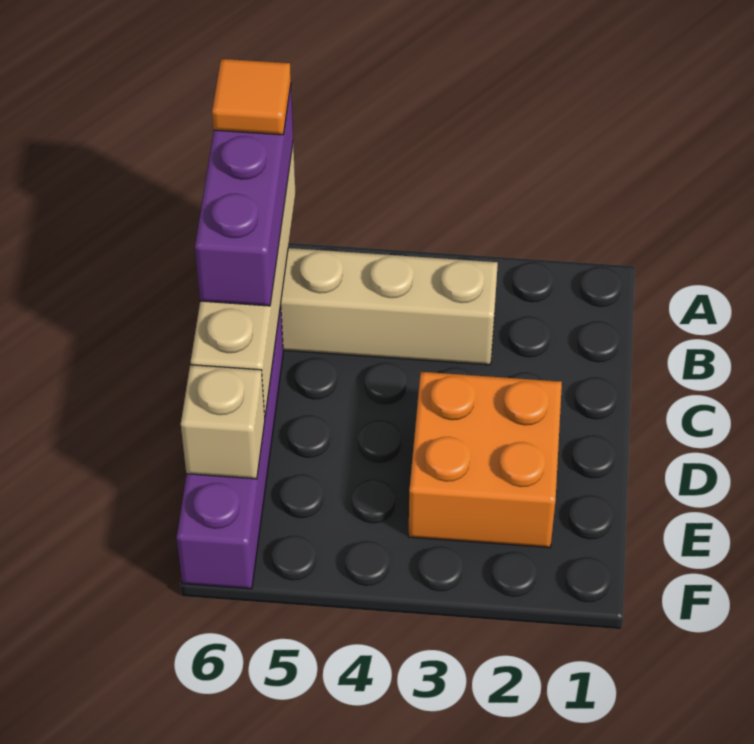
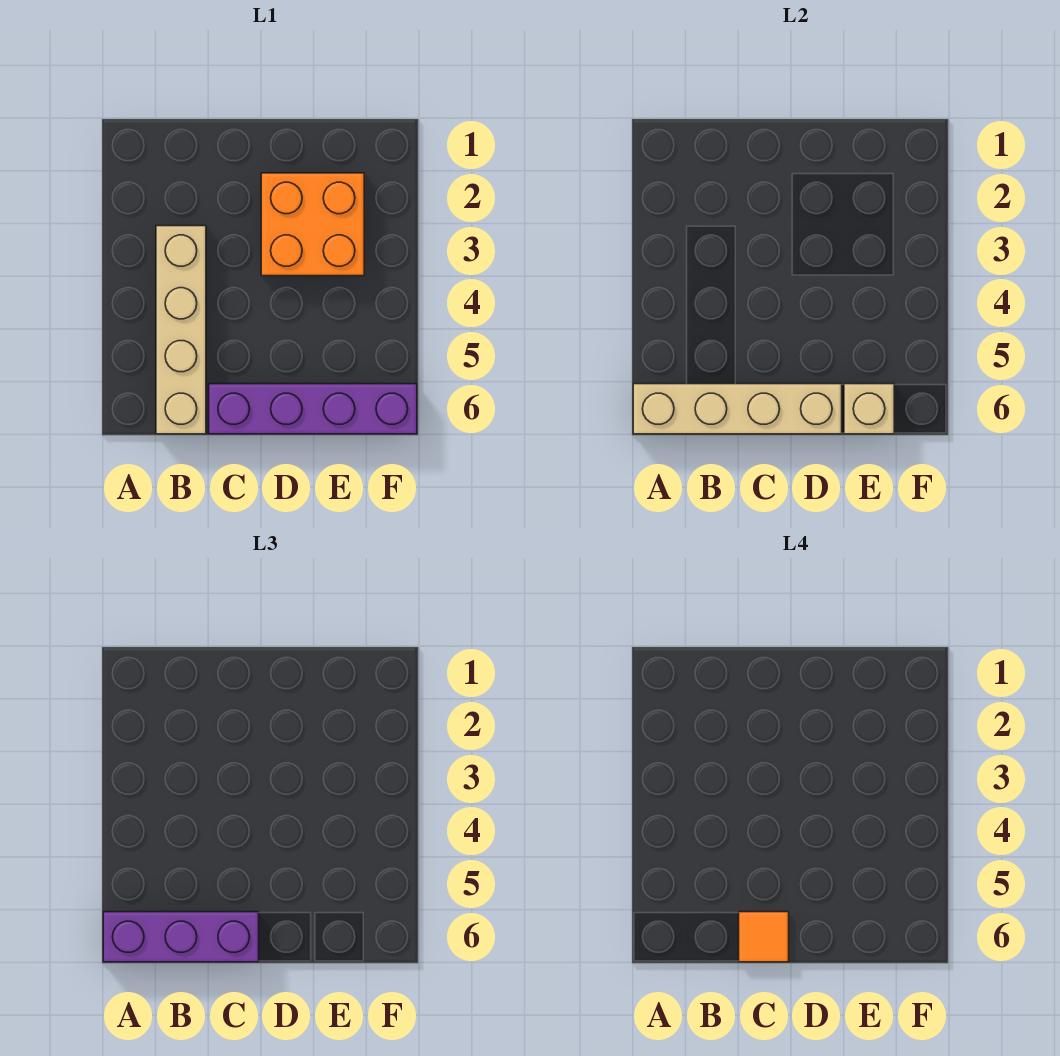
orange 1x1 tile [212,59,291,135] -> orange 1x1 tile moved to [739,912,789,962]

